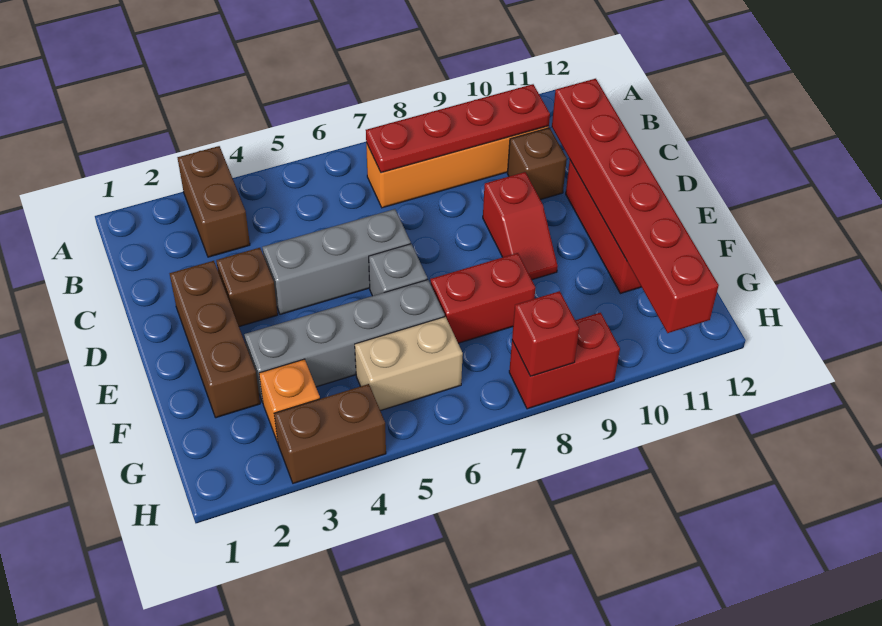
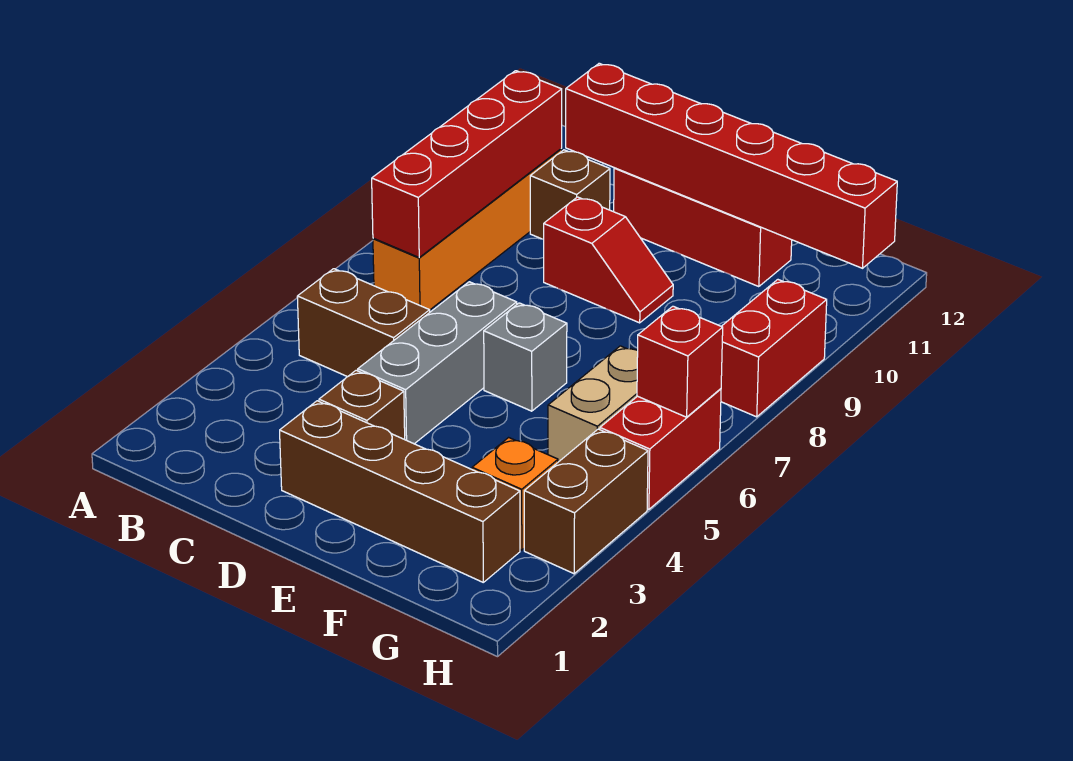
brown 1x2 brick [177,146,250,257] -> brown 1x2 brick moved to [297,269,430,377]
red 1x4 plate [366,84,550,173] -> red 1x4 brick [372,71,562,257]
brown 1x3 brick [170,261,260,418] -> brown 1x4 brick [280,401,520,582]
grey 1x4 brick [244,280,445,402] -> none
red 1x2 brick [430,253,535,343] -> red 1x2 brick moved to [600,389,721,510]
red 1x1 brick [512,291,579,376] -> red 1x1 brick moved to [637,306,723,417]

